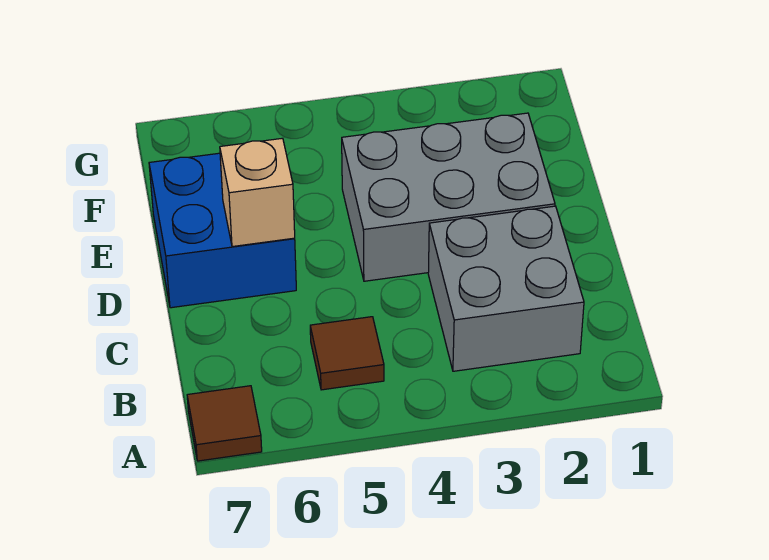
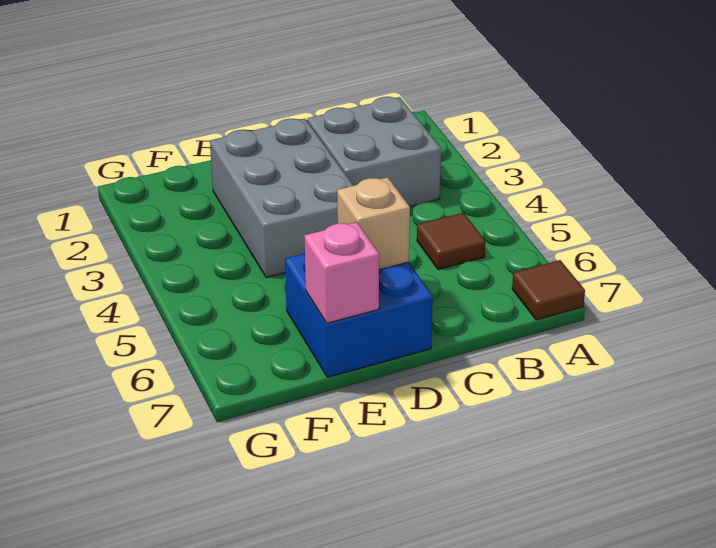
none -> pink 1x1 brick [304,222,379,323]

